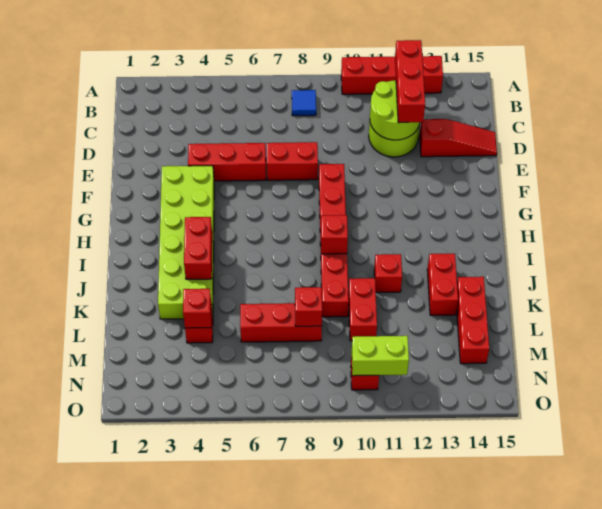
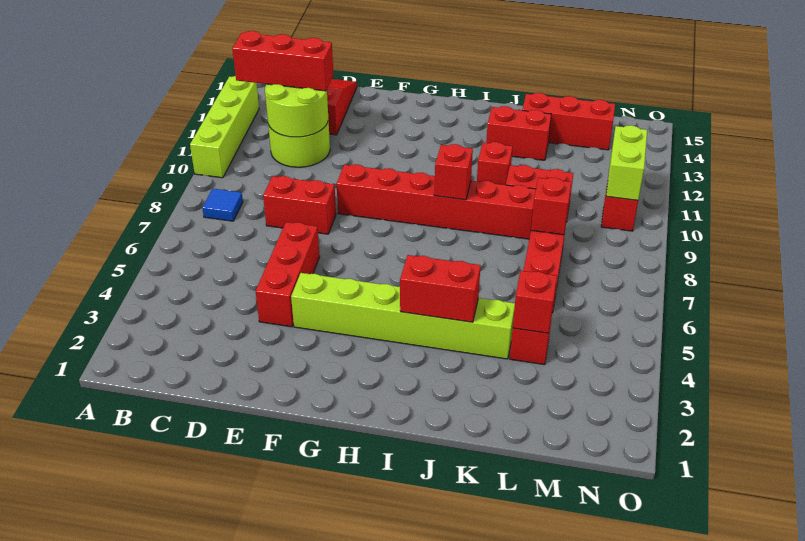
red 1x4 brick [341,56,443,94] -> lime 1x4 brick [190,76,259,178]
red 1x2 brick [267,142,318,180] -> red 1x2 brick turned to [263,176,336,234]
lime 2x6 brick [158,166,214,319] -> lime 1x6 brick [291,273,515,359]

